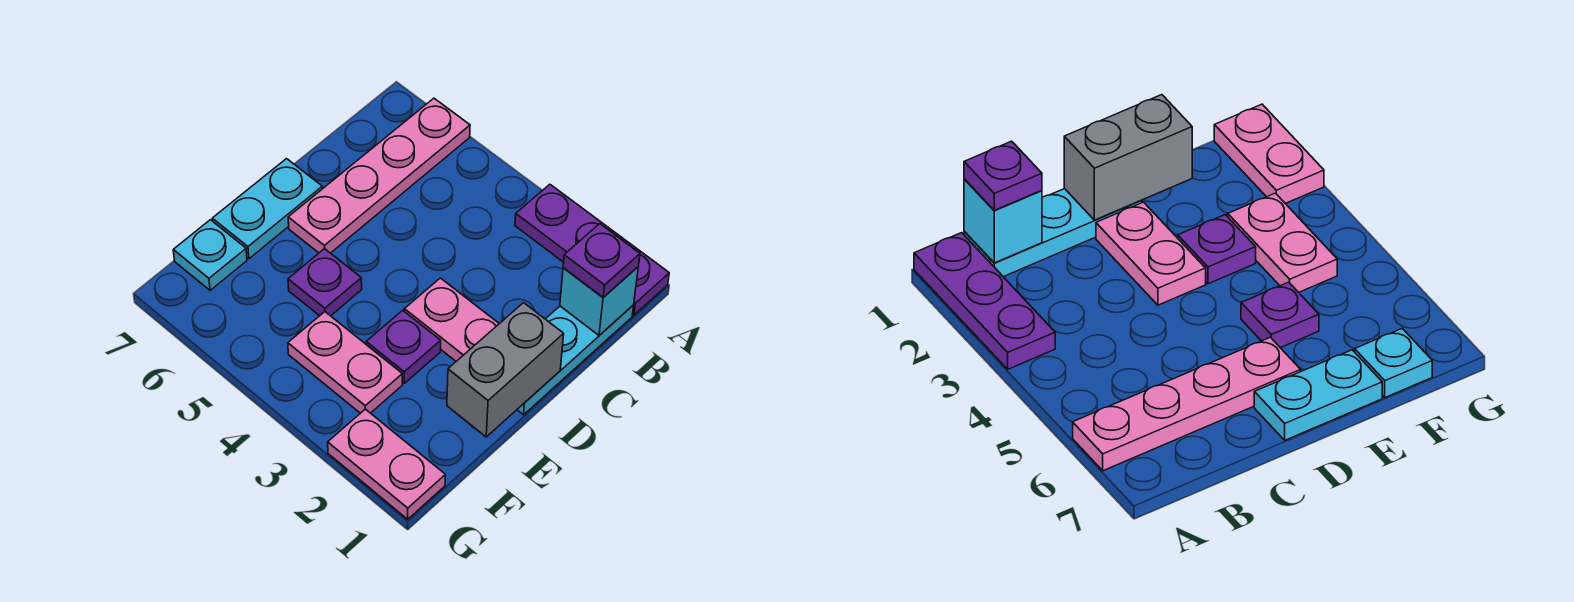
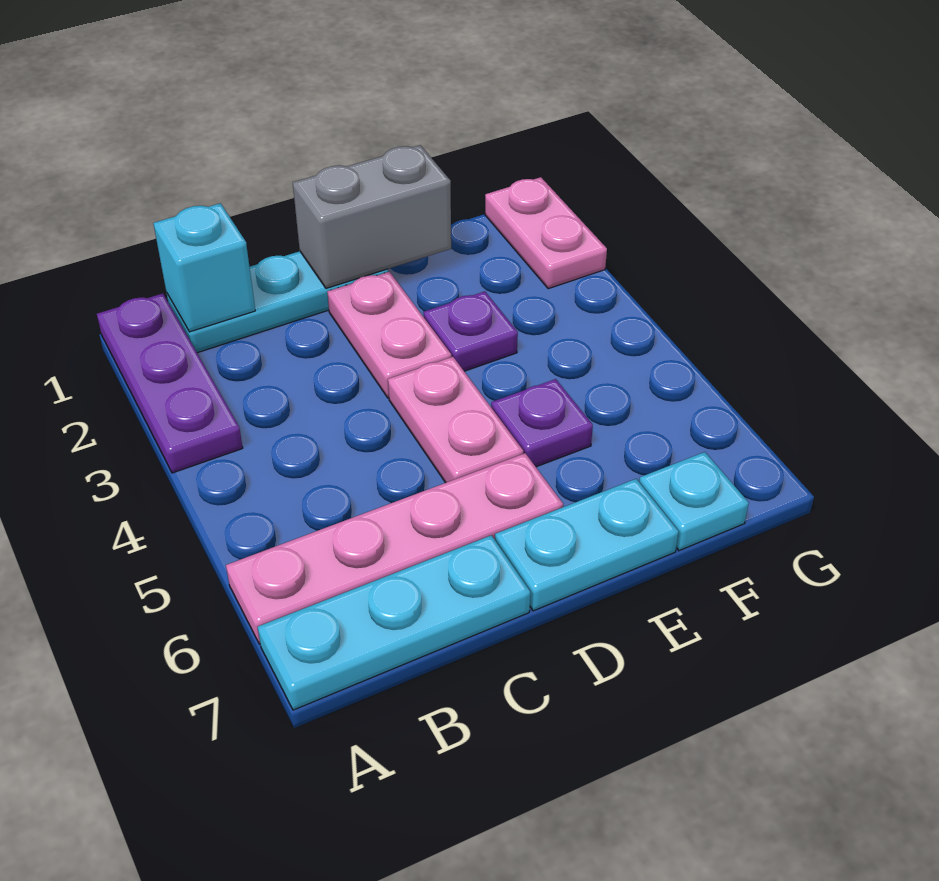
none -> cyan 1x3 plate [258,535,530,710]
purple 1x1 plate [563,224,640,297] -> none
pink 1x2 plate [288,312,402,413] -> pink 1x2 plate moved to [388,357,523,483]

